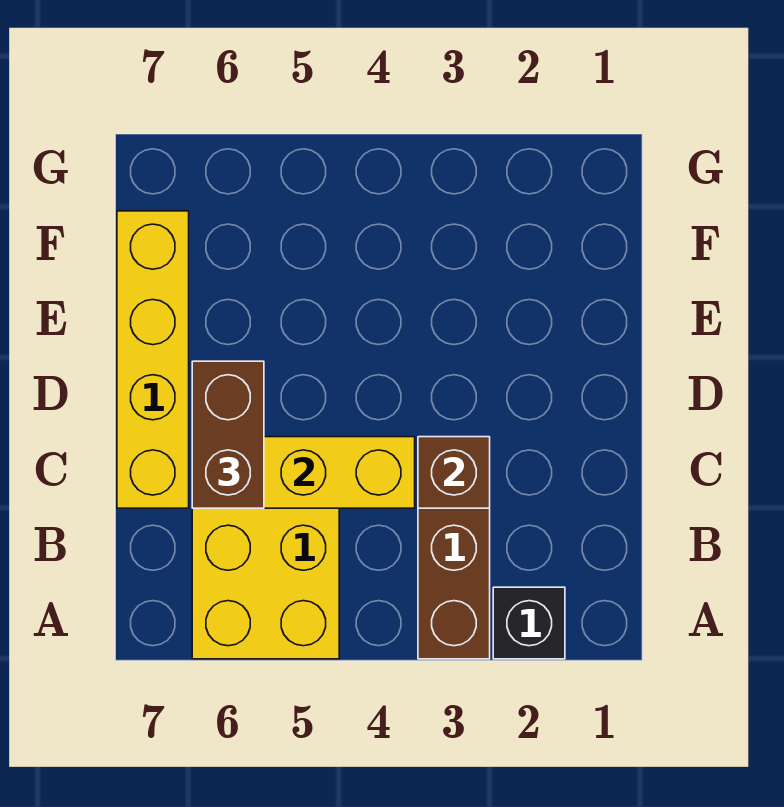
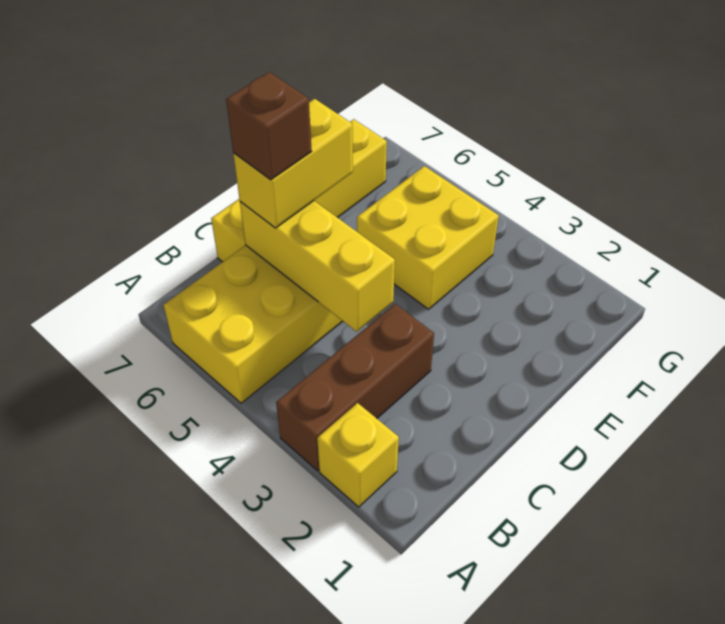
black 1x1 brick [493,587,565,659] -> yellow 1x1 brick [317,403,399,507]
brown 1x1 brick [418,437,490,508] -> brown 1x1 brick moved to [226,72,312,180]
brown 1x2 brick [192,361,264,508] -> yellow 1x2 brick [233,99,353,228]
none -> yellow 2x2 brick [357,166,499,309]

